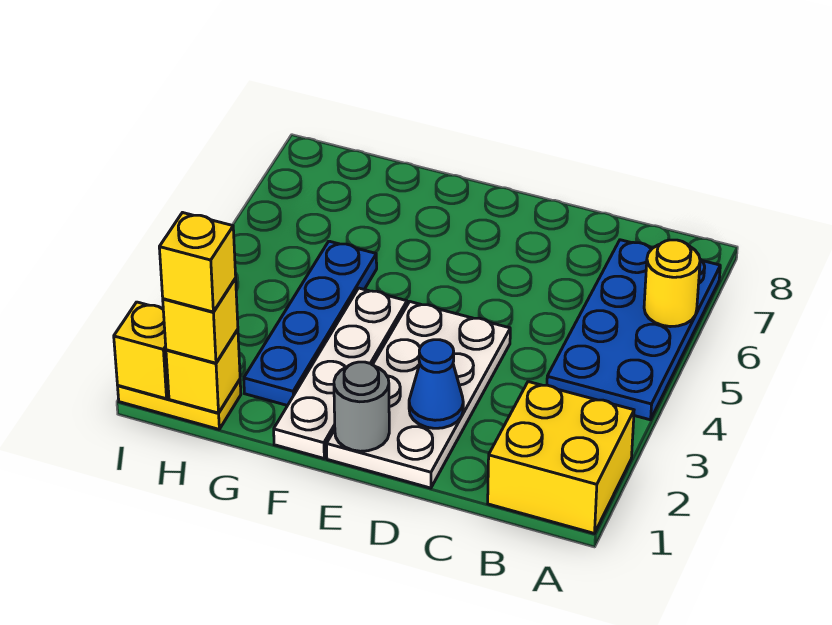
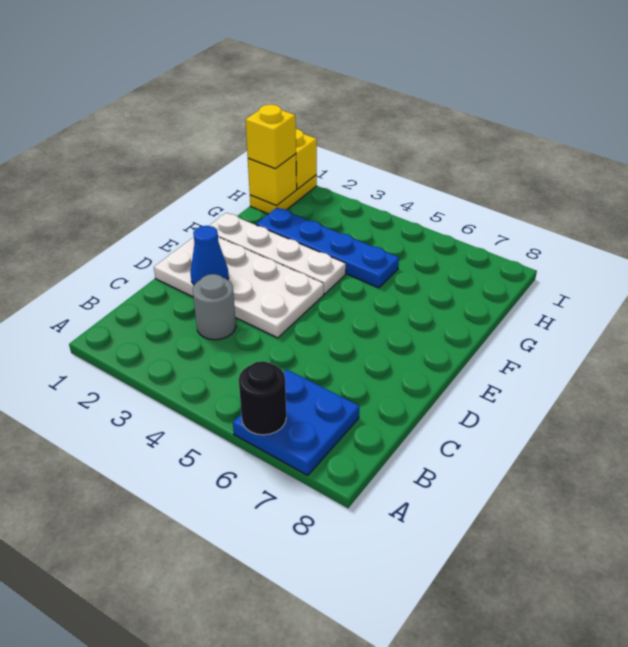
yellow 2x2 brick [488,382,634,533] -> none
blue 2x4 plate [547,240,720,420] -> blue 2x2 plate [233,370,360,475]
yellow 1x1 round brick [644,240,700,327] -> black 1x1 round brick [239,361,286,435]
grey 1x1 round brick [334,362,389,451] -> grey 1x1 round brick moved to [193,274,236,340]
yellow 1x1 brick [159,213,236,312] -> none

